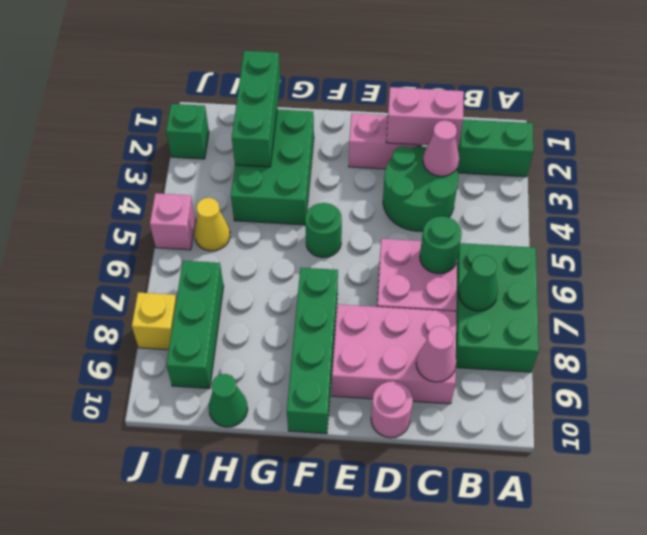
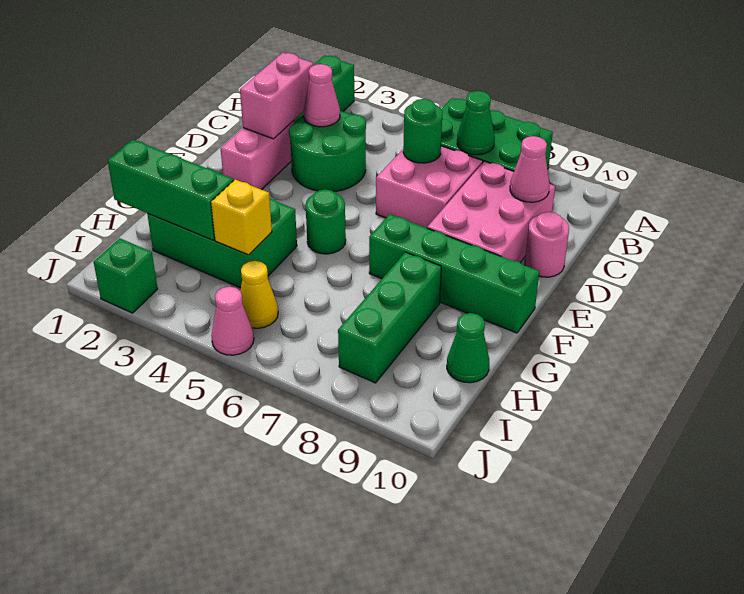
green 1x3 brick [166,261,224,388] -> green 1x3 brick turned to [338,252,441,383]
pink 1x1 brick [150,193,195,250] -> pink 1x1 cone [211,287,254,355]
yellow 1x1 brick [132,293,177,350] -> yellow 1x1 brick moved to [211,180,272,255]

